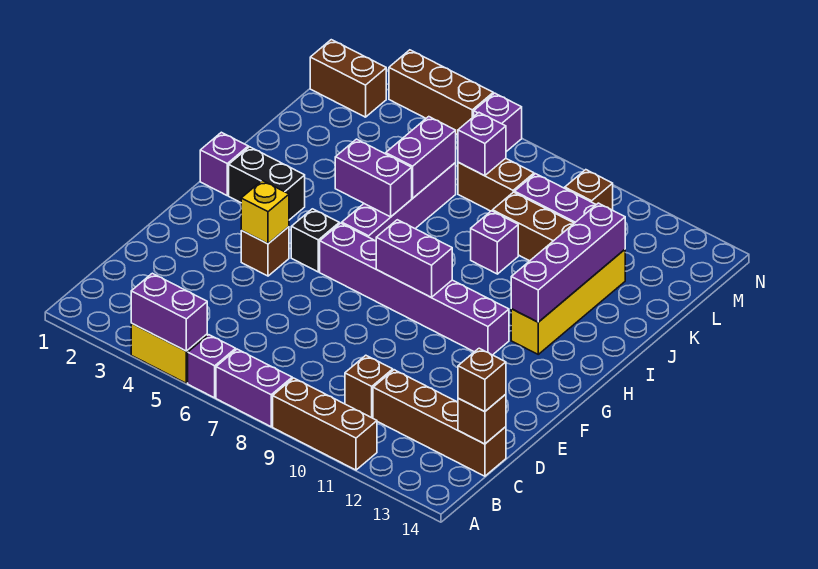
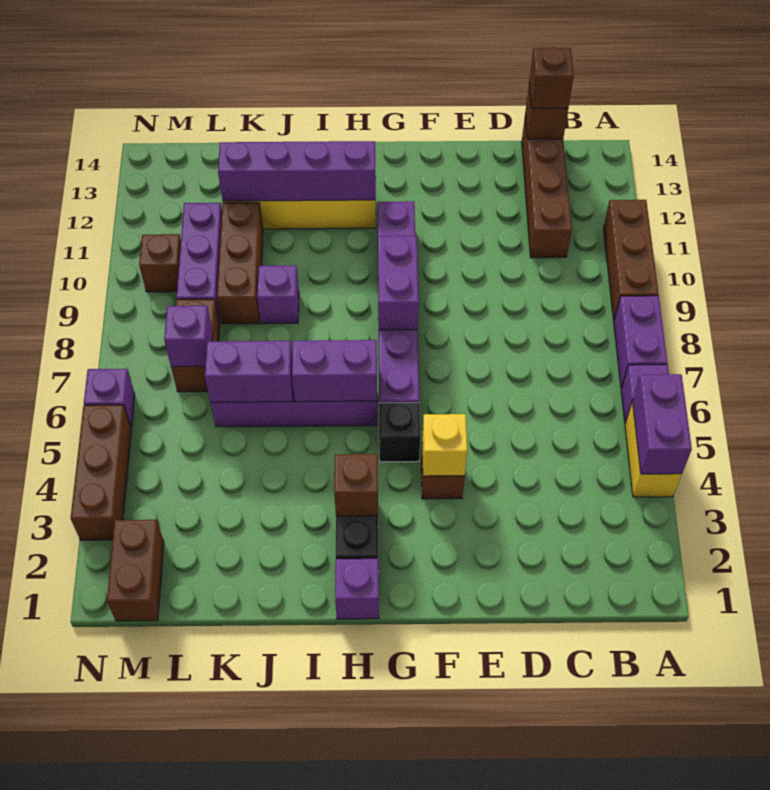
brown 1x1 brick [345,355,393,418] -> brown 1x1 brick moved to [334,454,378,516]
purple 1x2 brick [335,139,412,217] -> purple 1x2 brick turned to [292,340,377,402]

